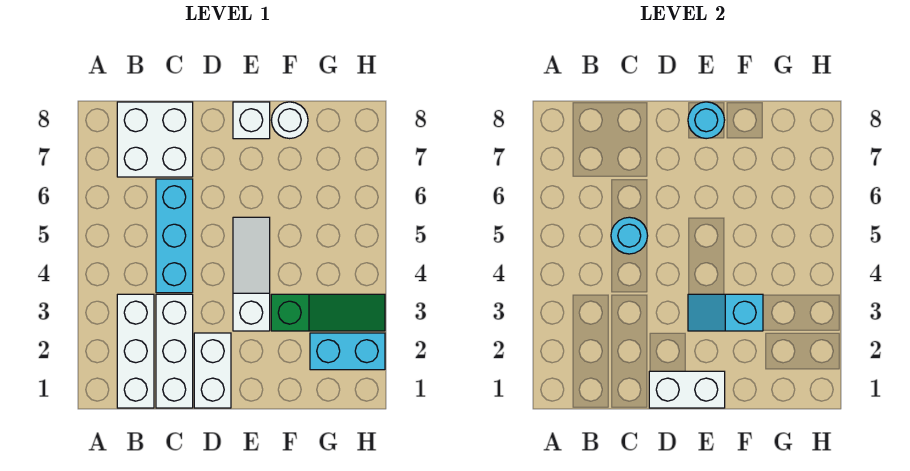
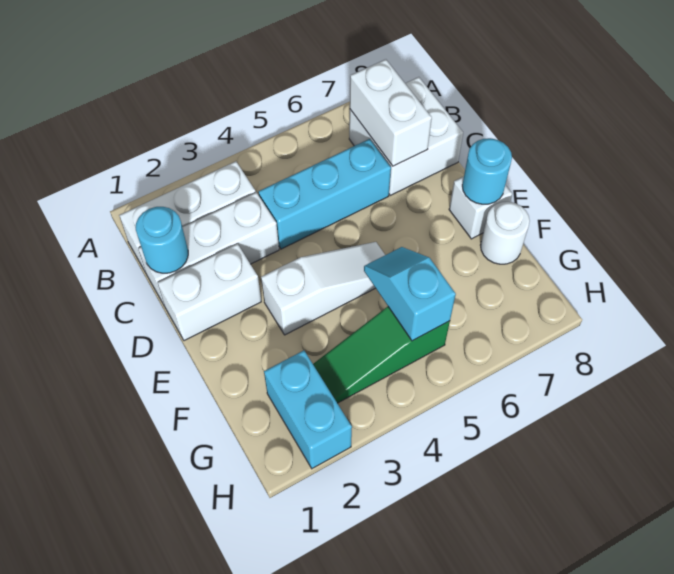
cyan 1x1 round brick [611,217,648,254] -> cyan 1x1 round brick moved to [136,207,188,273]
white 1x2 brick [649,371,725,408] -> white 1x2 brick moved to [350,59,432,166]
cyan 1x2 slope [688,294,763,331] -> cyan 1x2 slope moved to [364,247,456,341]
green 1x3 slope [271,294,385,331] -> green 1x3 slope turned to [313,307,450,403]

